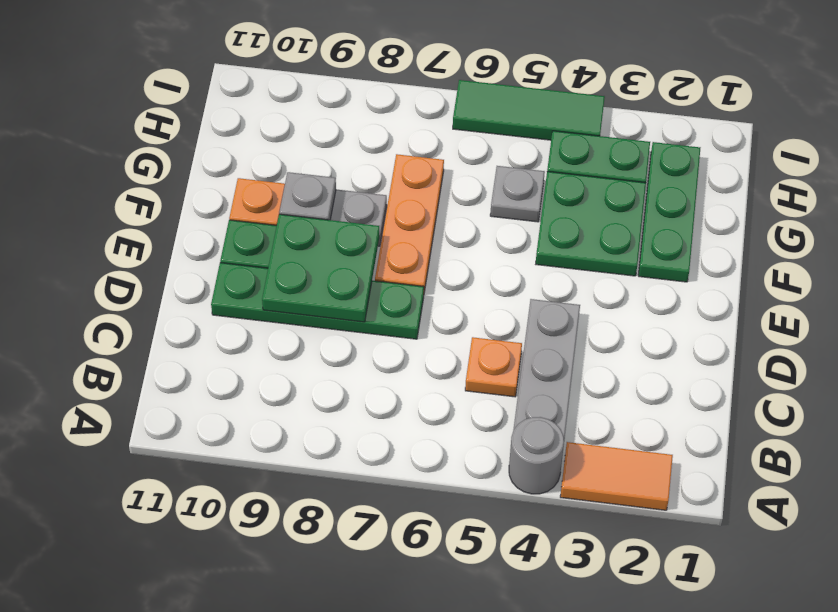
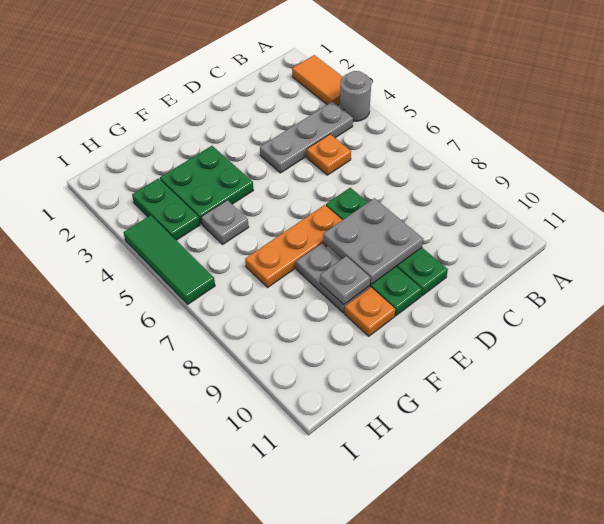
green 2x2 plate [262,214,379,322] -> grey 2x2 plate [323,198,423,284]
green 1x3 plate [638,142,700,282] -> none

